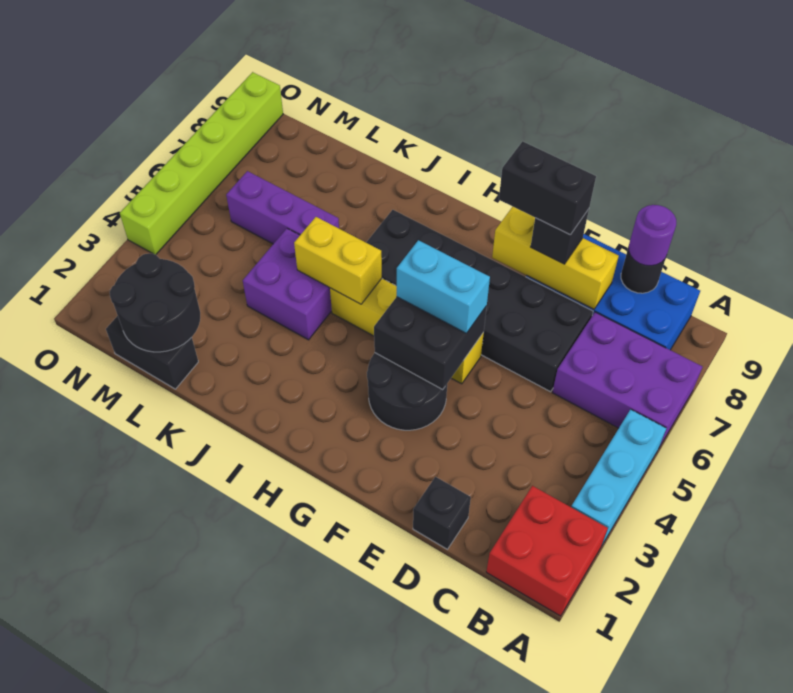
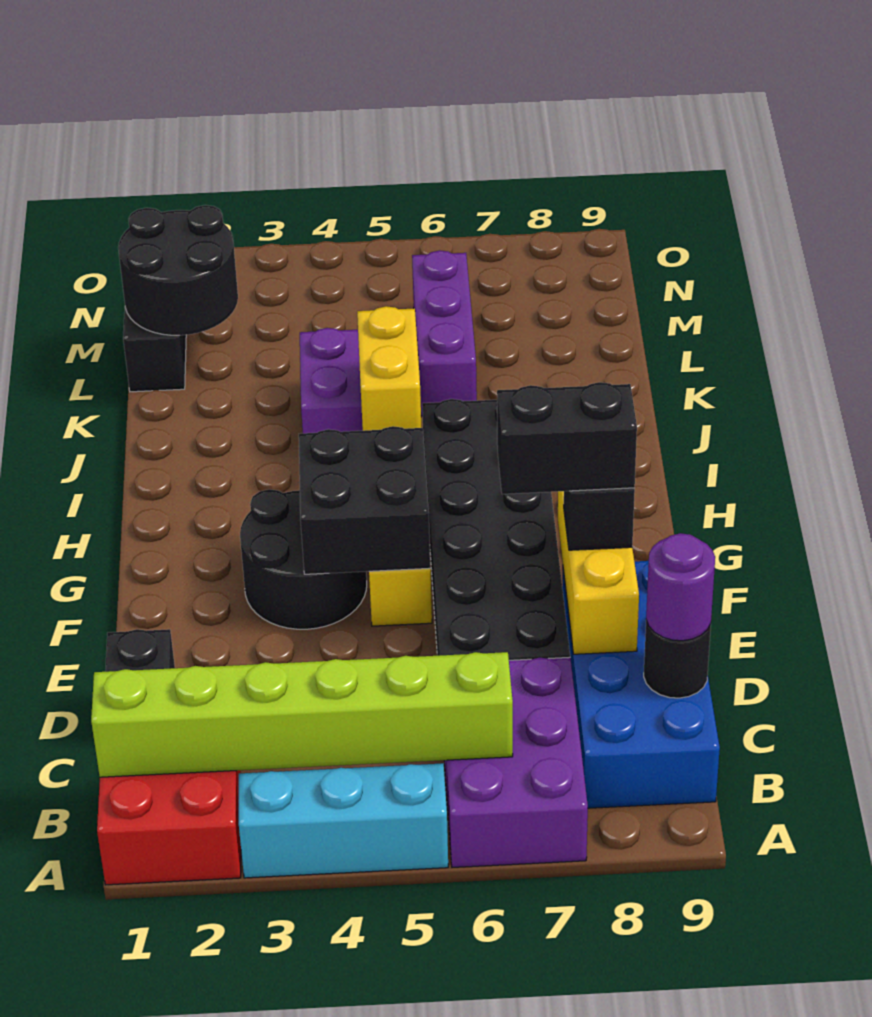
black 1x2 brick [499,141,596,235] -> black 1x2 brick turned to [497,382,637,494]
cyan 1x2 brick [397,240,490,333] -> none
lime 1x6 brick [120,72,283,255] -> lime 1x6 brick moved to [91,652,513,777]

